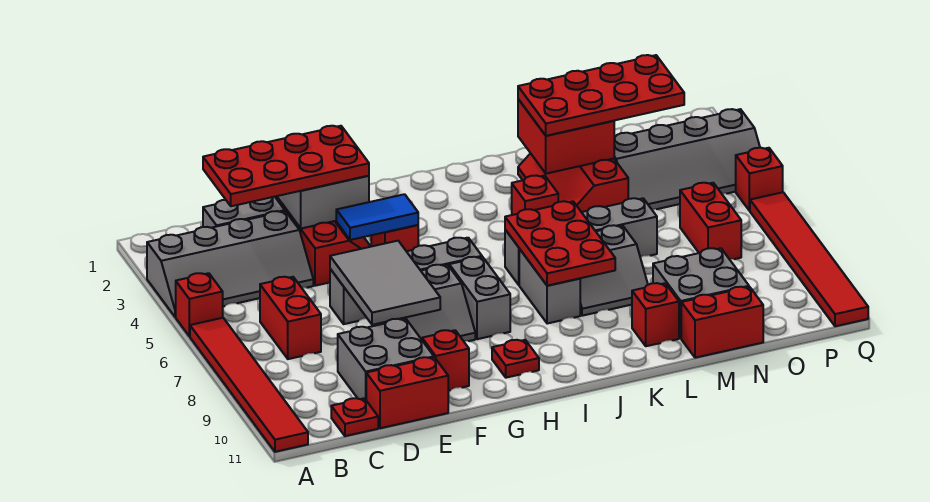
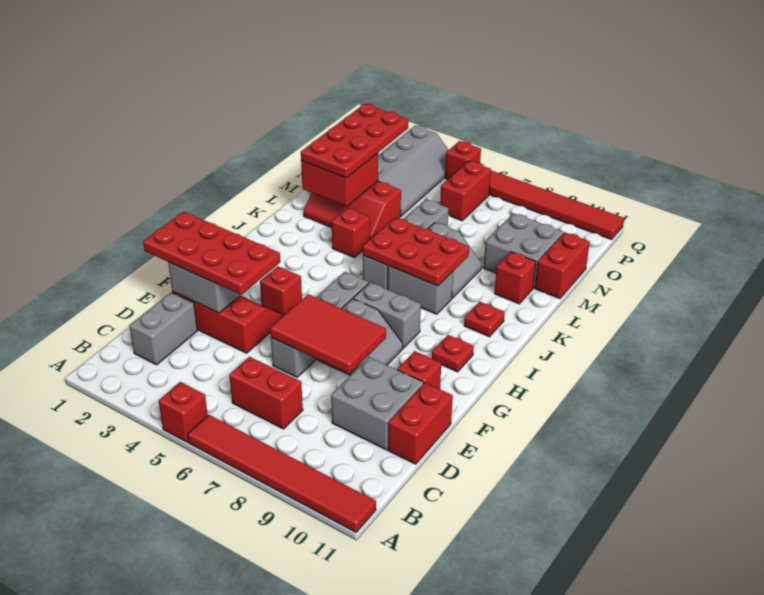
grey 2x4 slope [147,211,313,317] -> none
red 2x4 plate [203,126,369,206] -> red 2x4 plate turned to [143,212,280,295]
red 1x1 plate [331,398,378,436] -> red 1x1 plate moved to [464,302,505,337]
grey 2x3 tile [330,241,440,325] -> red 2x3 tile [270,294,386,374]
blue 1x2 tile [336,194,418,240] -> none
red 1x2 brick [680,183,741,259] -> red 1x2 brick turned to [440,161,491,221]

